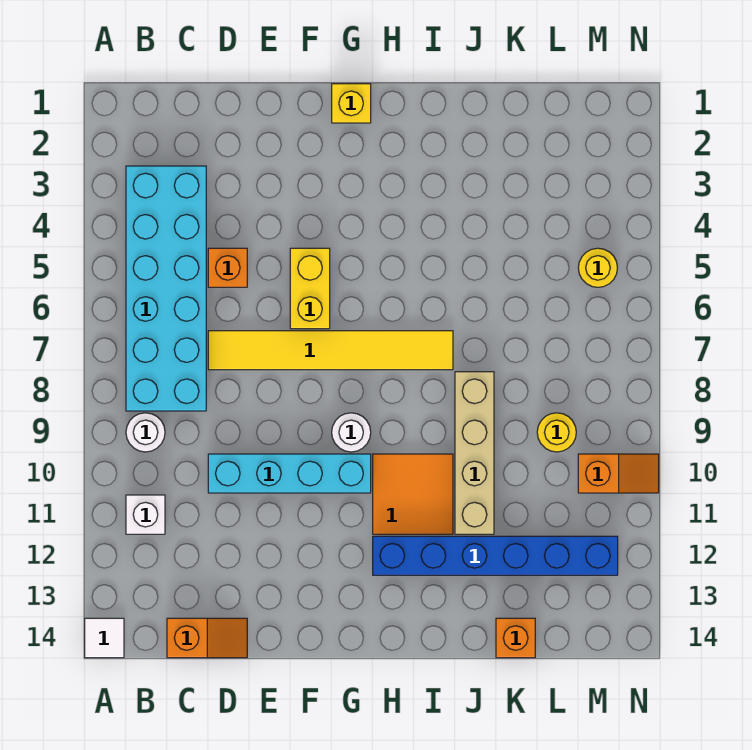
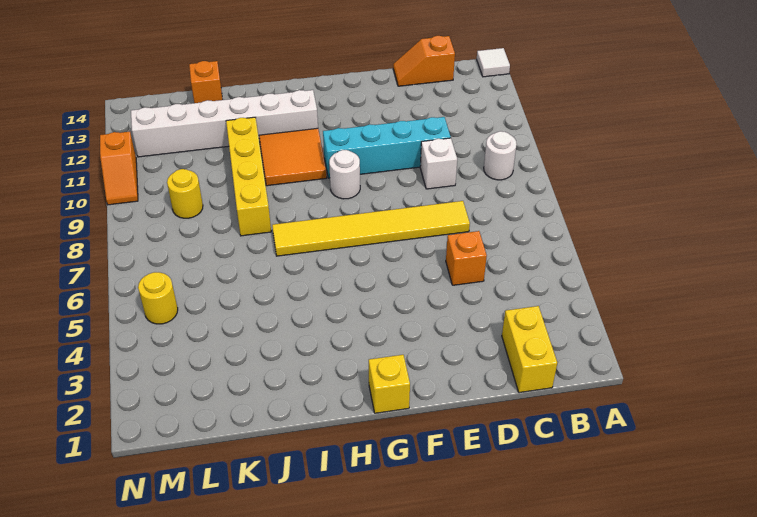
cyan 2x6 brick [126,166,206,411] -> none
white 1x1 brick [126,495,165,534] -> white 1x1 brick moved to [420,138,457,189]
yellow 1x2 brick [290,248,330,329] -> yellow 1x2 brick moved to [502,306,557,393]
blue 1x6 brick [373,536,618,575] -> white 1x6 brick [131,90,318,157]
tan 1x4 brick [455,372,494,534] -> yellow 1x4 brick [226,117,271,236]
orange 1x2 slope [578,454,659,493] -> orange 1x2 slope turned to [100,132,138,205]

